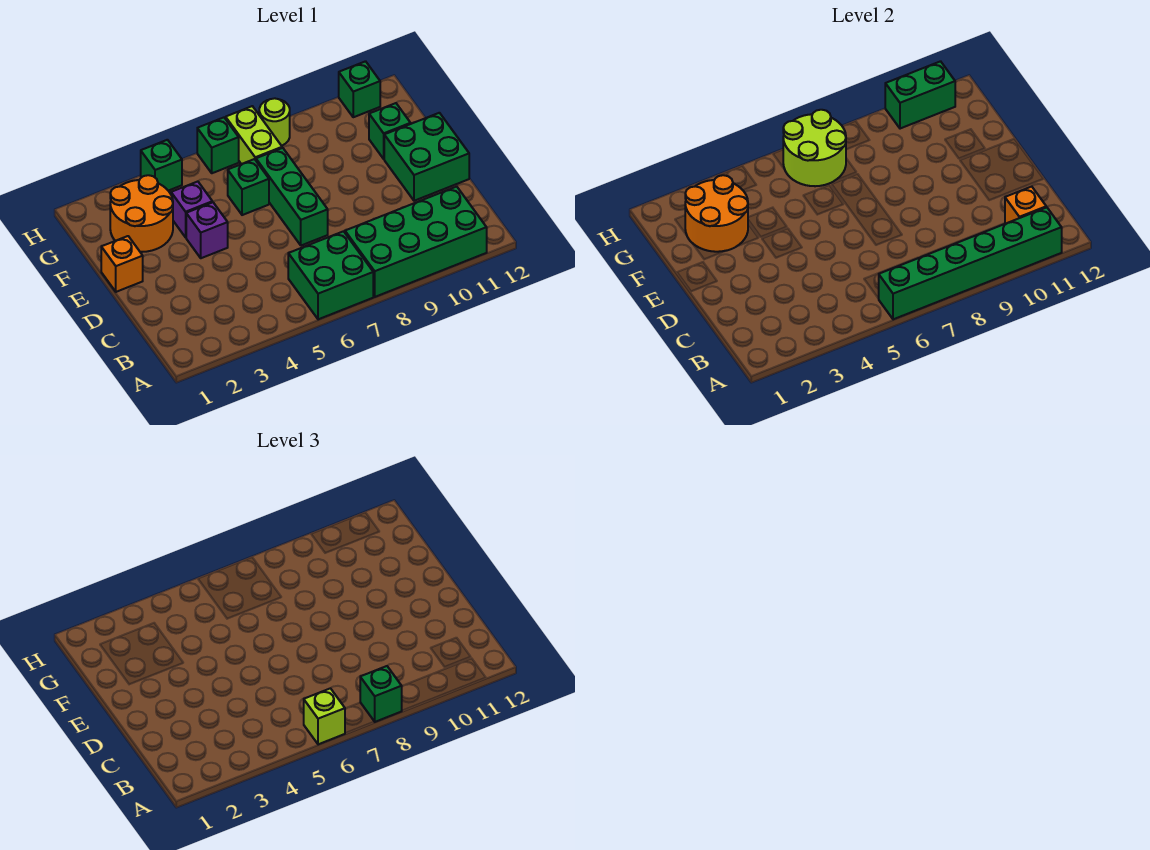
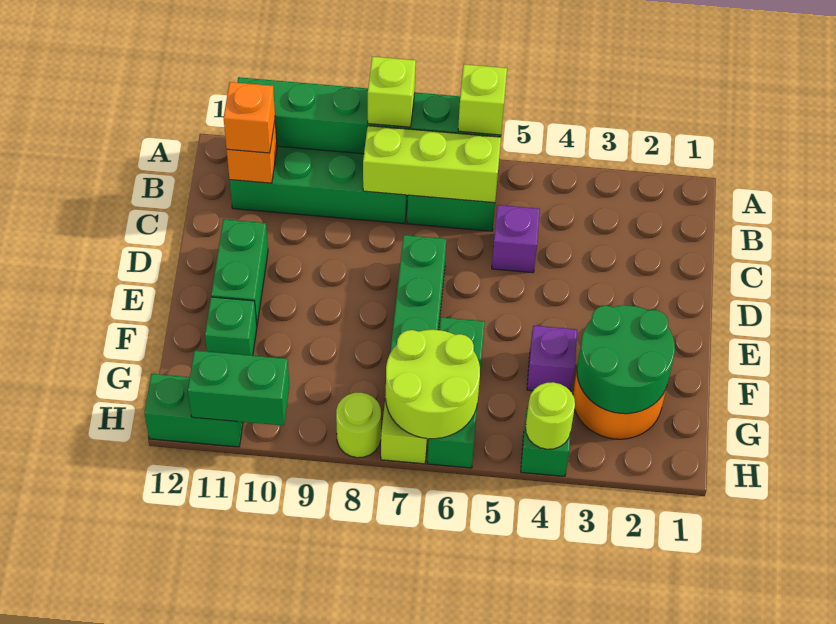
green 1x1 brick [360,666,402,722] -> lime 1x1 brick [368,57,416,127]
none -> lime 1x3 brick [363,126,501,203]
green 2x2 brick [384,113,469,201] -> green 1x2 brick [211,219,268,324]
orange 1x1 brick [101,236,143,292] -> orange 1x1 brick moved to [224,82,275,153]
purple 1x1 brick [186,202,228,258] -> purple 1x1 brick moved to [492,205,540,273]
orange 2x2 round brick [685,175,748,252] -> green 2x2 round brick [577,305,675,414]
none -> lime 1x1 round brick [526,382,575,449]
green 1x1 brick [339,61,380,117] -> green 1x2 brick [144,374,243,447]

